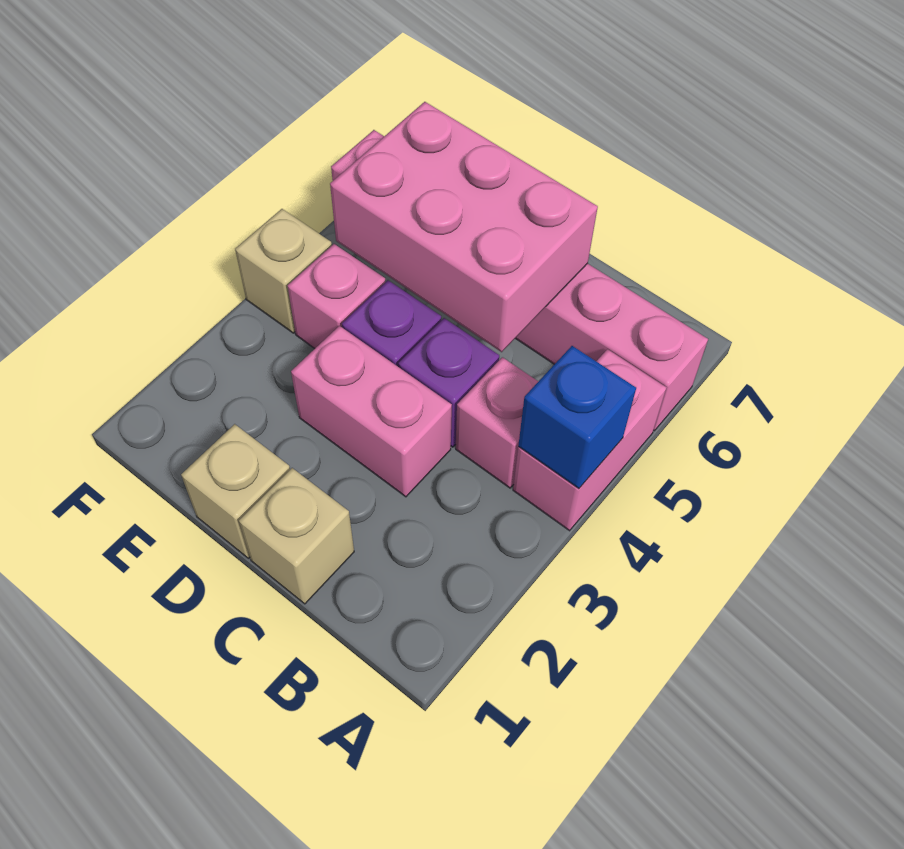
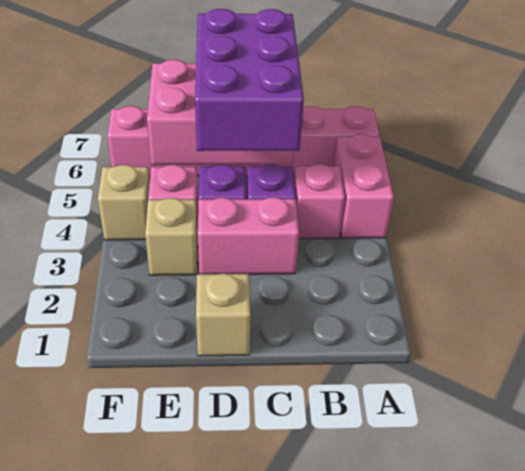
blue 1x1 brick [518,346,636,489] -> none
tan 1x1 brick [239,468,354,604] -> tan 1x1 brick moved to [145,198,198,275]
none -> purple 2x3 brick [195,9,304,151]

